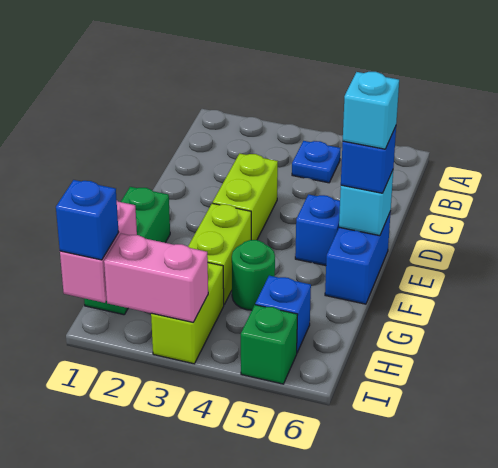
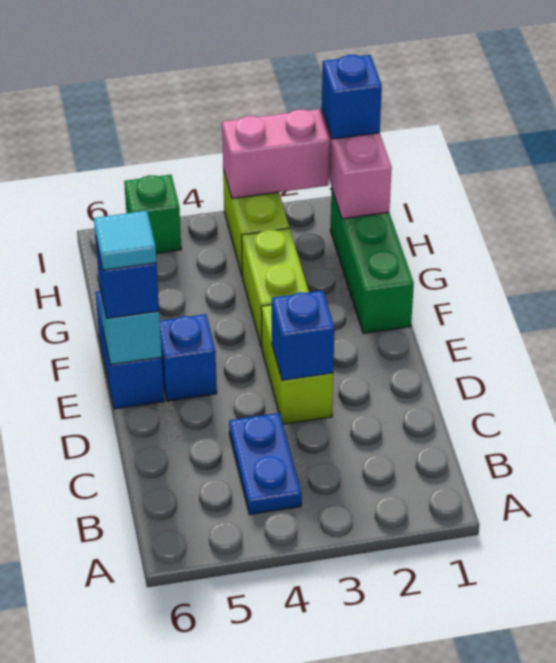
blue 1x1 plate [292,141,340,183] -> blue 1x2 plate [229,413,302,515]
cyan 1x1 brick [343,72,399,149] -> cyan 1x1 tile [94,211,157,270]
green 1x1 round brick [232,240,275,310] -> none
blue 1x1 brick [255,276,311,352] -> blue 1x1 brick moved to [272,291,335,380]

